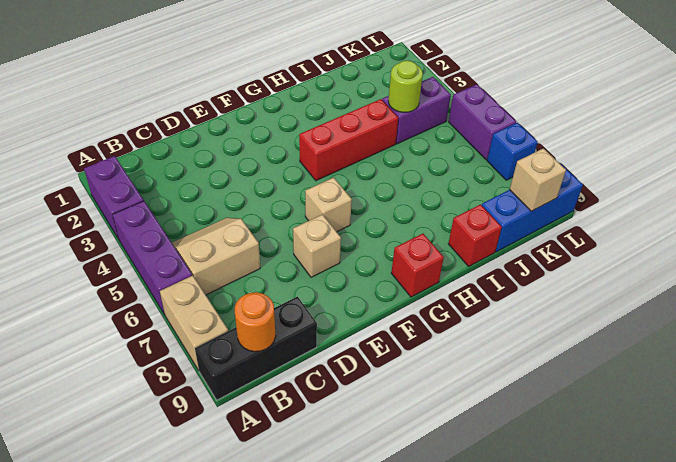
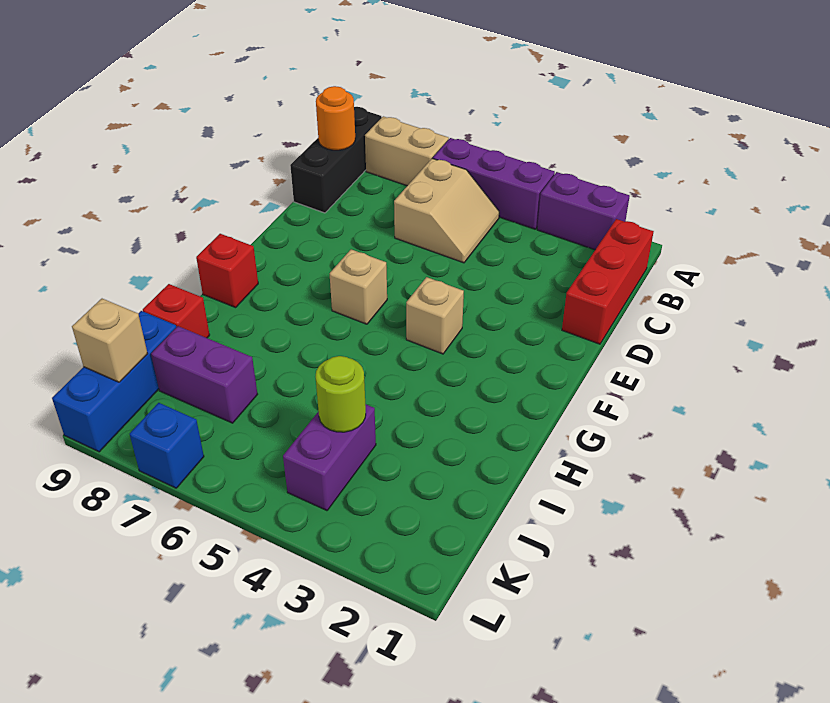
tan 1x1 brick [293,214,341,277] -> tan 1x1 brick moved to [406,277,464,354]
red 1x3 brick [299,99,398,181] -> red 1x3 brick moved to [562,219,654,344]
purple 1x2 brick [449,84,516,160] -> purple 1x2 brick moved to [151,326,258,423]

